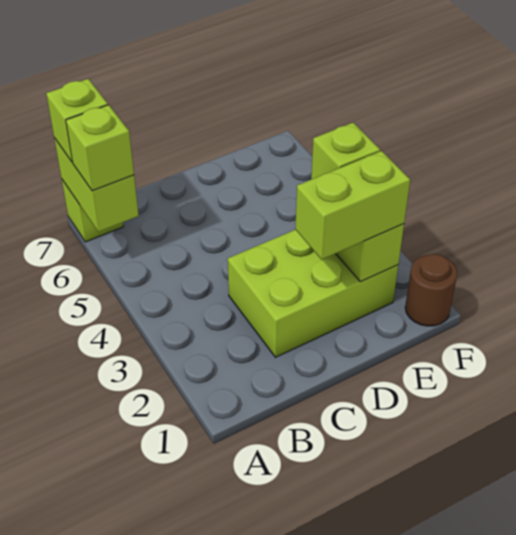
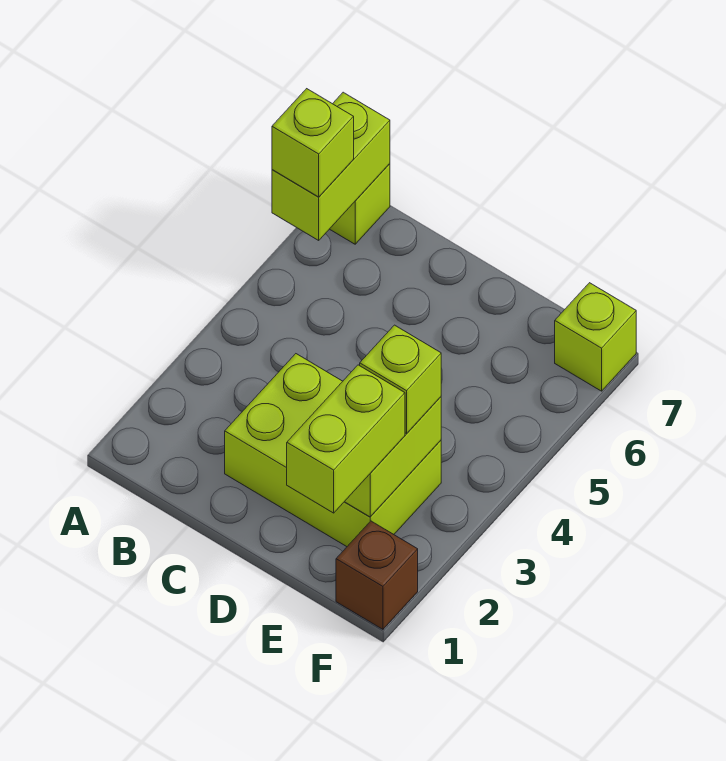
lime 1x1 brick [46,79,108,162] -> lime 1x1 brick moved to [555,283,636,391]
lime 1x2 brick [295,151,410,260] -> lime 1x2 brick turned to [287,365,405,513]
brown 1x1 round brick [405,254,457,326] -> brown 1x1 brick [336,521,418,629]

